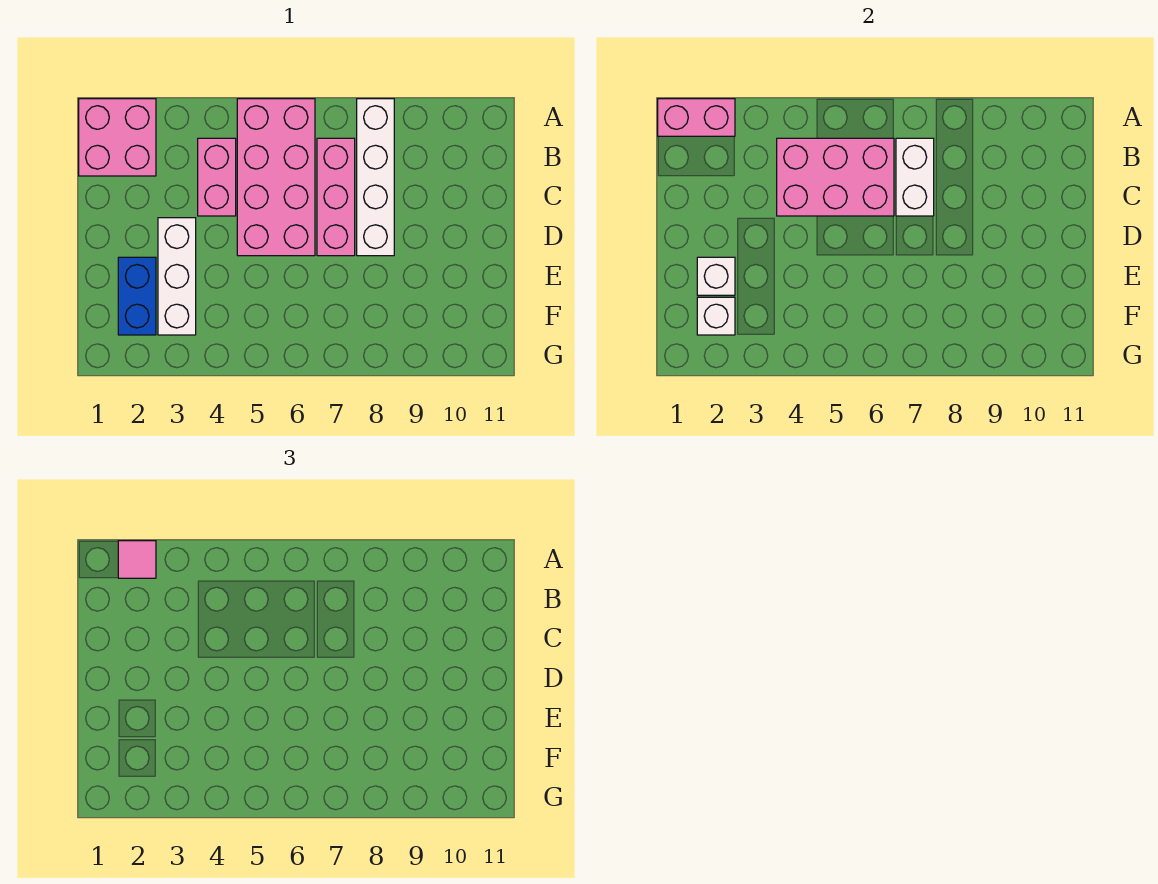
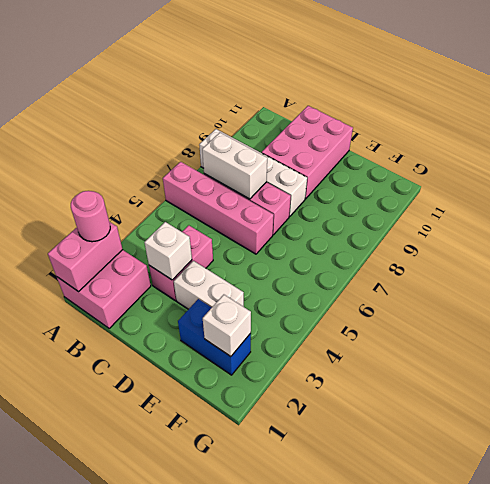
pink 1x1 tile [118,541,156,578] -> pink 1x1 round brick [71,191,110,242]
pink 2x4 brick [237,99,315,256] -> pink 1x4 brick [163,162,274,254]
pink 1x2 brick [198,138,236,216] -> pink 1x2 brick turned to [149,225,213,301]
pink 2x3 brick [777,138,894,216] -> pink 2x3 brick moved to [262,106,353,199]
white 1x3 brick [158,218,196,335] -> white 1x2 brick [174,261,244,309]
white 1x1 brick [697,257,735,295] -> white 1x1 brick moved to [144,222,192,280]

